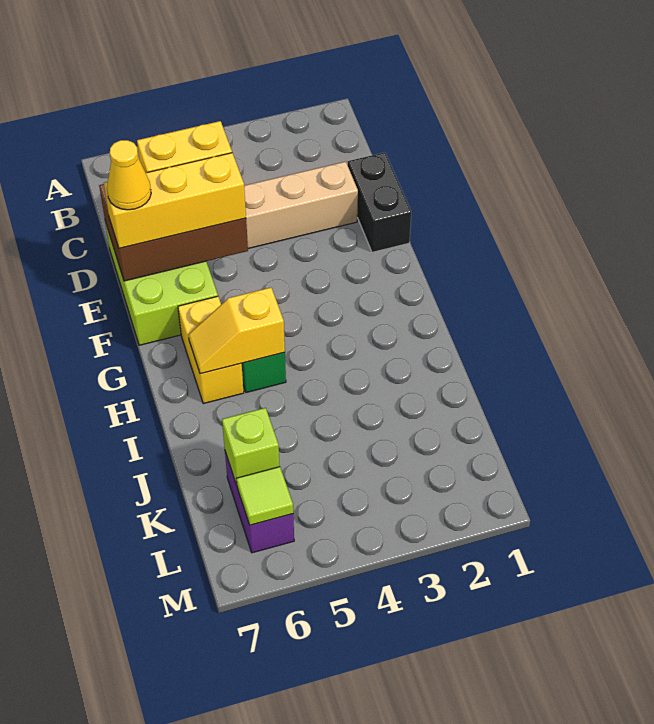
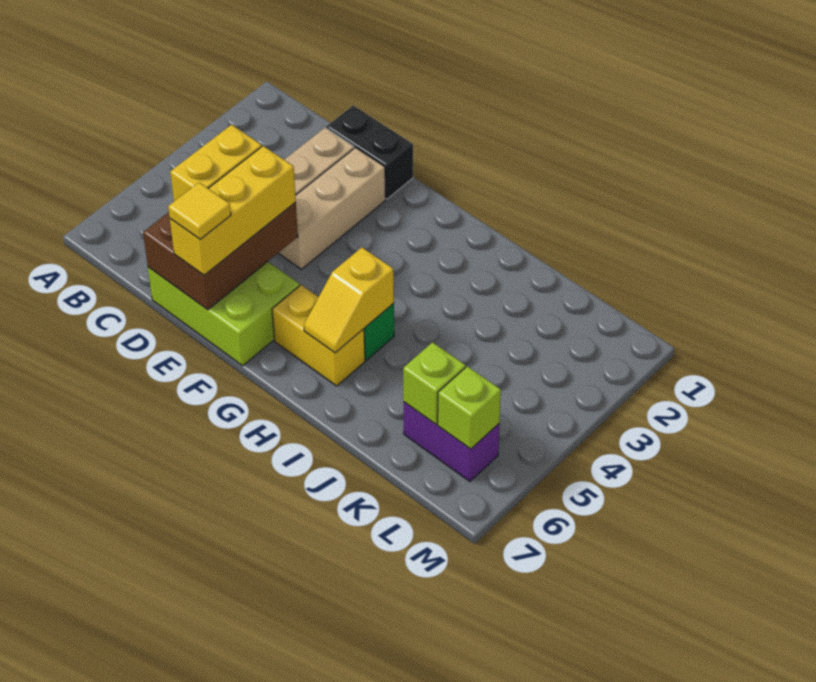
none -> tan 1x3 brick [278,148,386,269]
yellow 1x1 cone [107,140,151,210] -> yellow 1x1 tile [168,183,231,239]
lime 1x1 tile [236,467,293,525] -> lime 1x1 brick [438,366,501,449]

